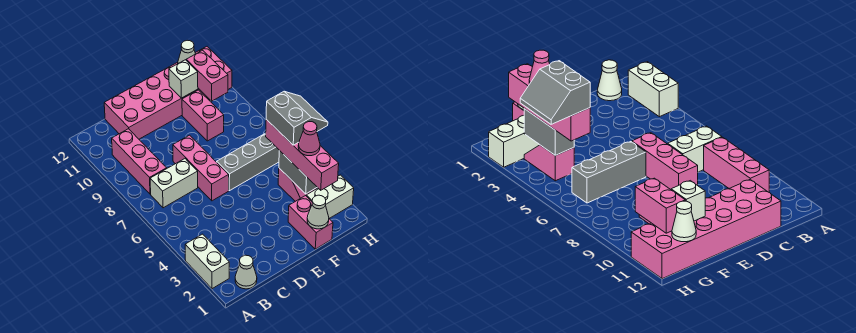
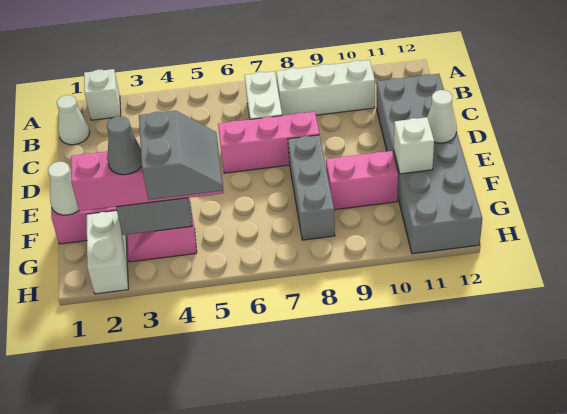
white 1x2 brick [185,234,229,289] -> white 1x1 brick [84,69,121,120]
pink 1x3 brick [112,129,167,194] -> white 1x3 brick [276,60,375,116]
pink 2x6 brick [104,47,232,139] -> grey 2x6 brick [377,74,482,254]
grey 1x3 brick [217,133,279,191] -> grey 1x3 brick moved to [288,135,335,240]
pink 1x1 cone [298,122,320,156] -> grey 1x1 cone [107,116,142,175]
grey 2x2 slope [266,92,328,145] -> grey 2x2 slope turned to [139,111,223,200]
pink 1x2 brick [186,50,228,101] -> none
white 1x1 cone [178,40,195,63] -> white 1x1 cone moved to [427,90,457,143]

